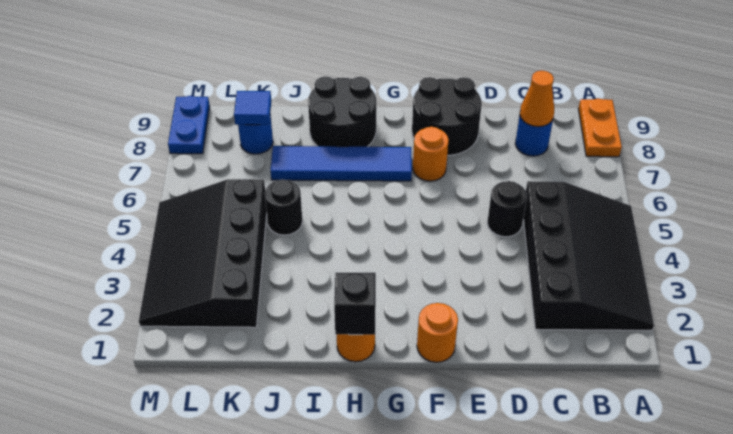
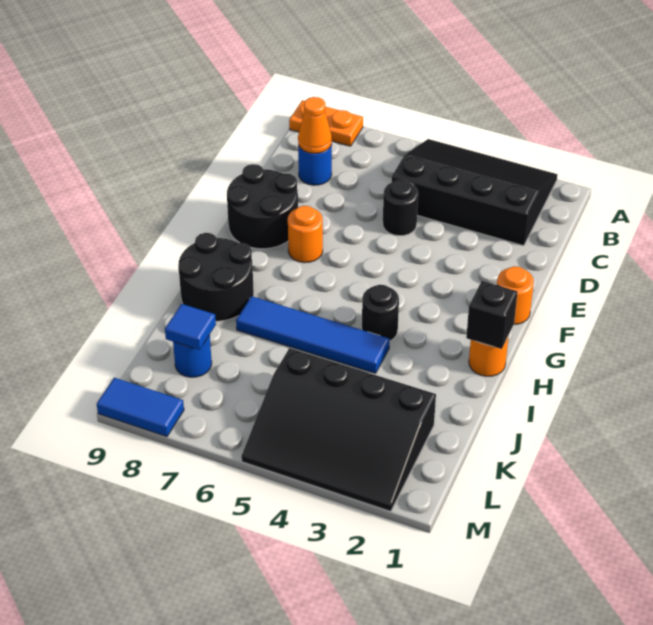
blue 1x4 tile [271,146,412,181] -> blue 1x4 tile turned to [236,296,390,373]
black 1x1 round brick [265,179,303,235] -> black 1x1 round brick moved to [362,285,399,341]
blue 1x2 plate [168,96,210,154] -> blue 1x2 tile [97,378,184,437]

